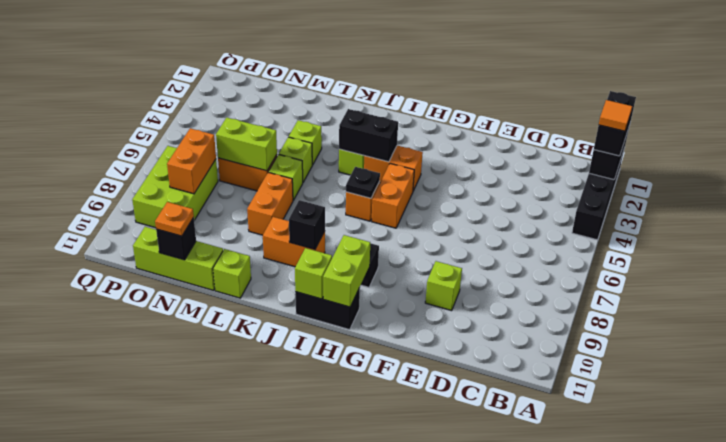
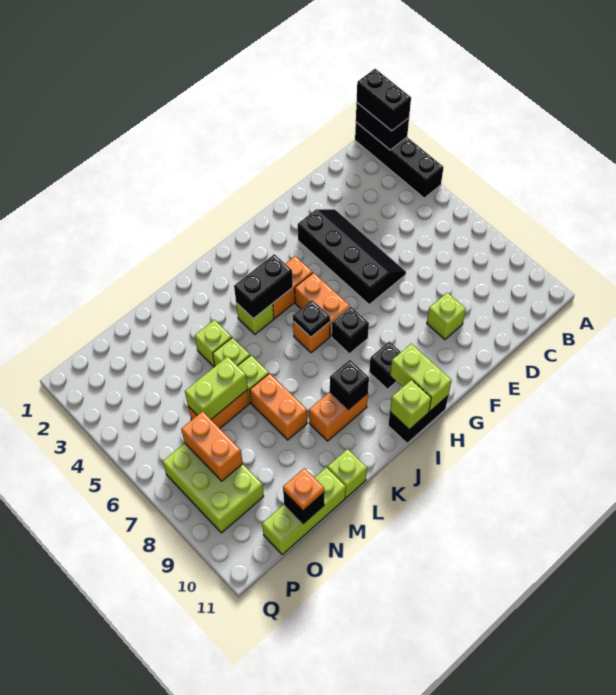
orange 1x1 tile [599,100,632,131] -> none
none -> black 2x4 slope [298,209,406,305]
none -> black 1x1 brick [332,307,369,354]

